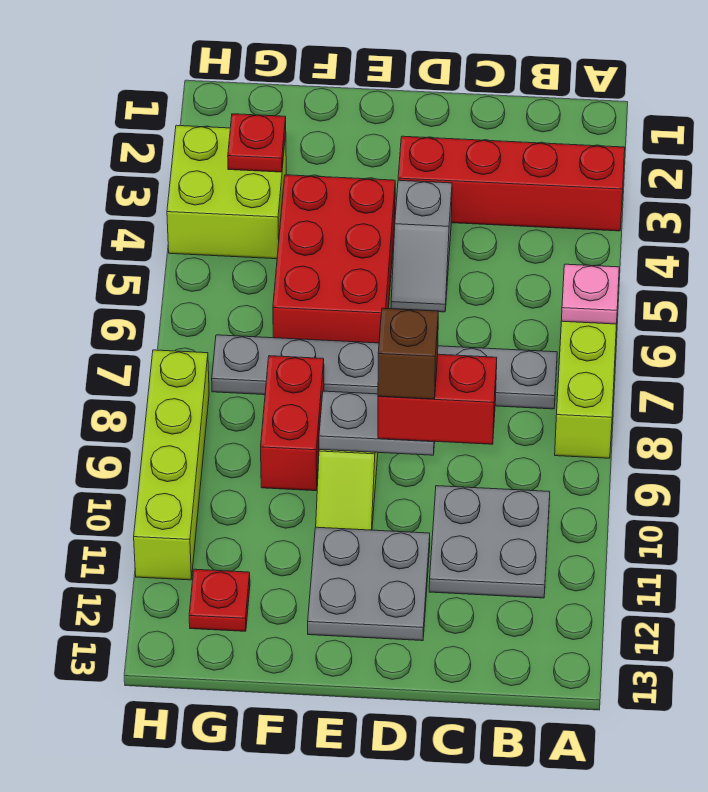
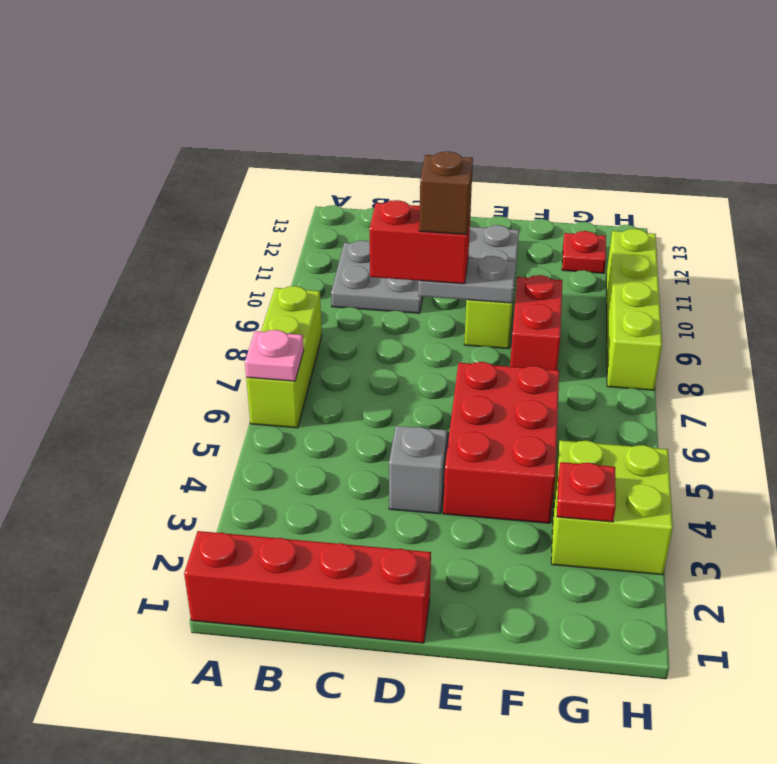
red 1x4 brick [398,136,625,231] -> red 1x4 brick moved to [184,531,431,643]
grey 1x6 plate [212,335,557,409] -> none

